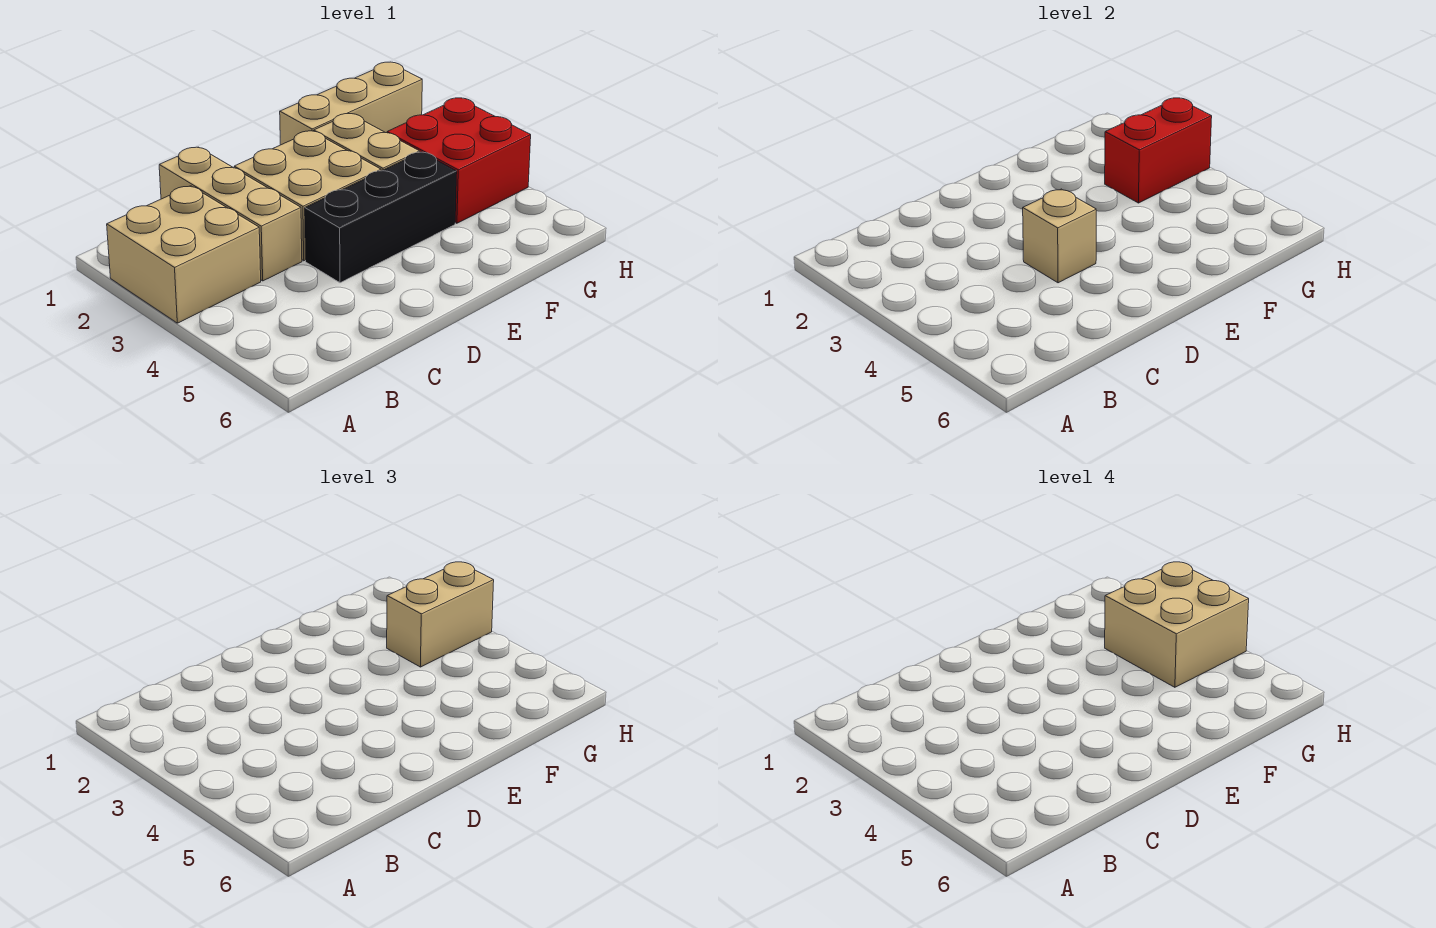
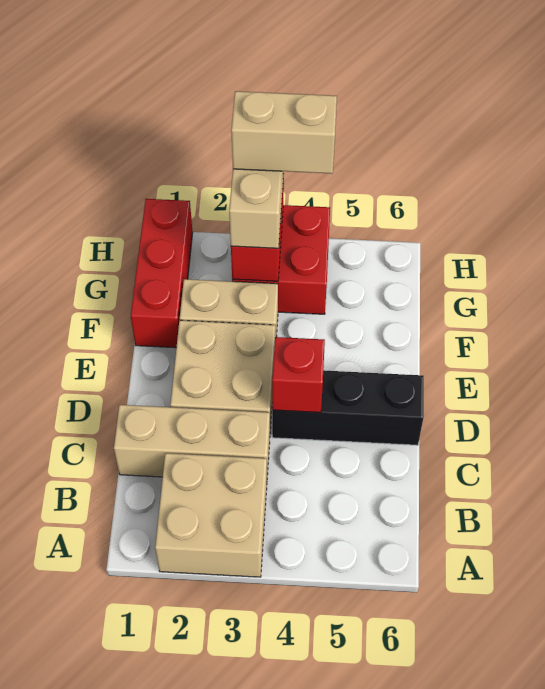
black 1x3 brick [305,152,457,283] -> black 1x3 brick turned to [272,370,424,445]
tan 1x1 brick [1023,189,1096,283] -> red 1x1 brick [272,337,325,412]
tan 1x3 brick [280,62,422,145] -> red 1x3 brick [131,199,193,348]
tan 2x2 brick [1105,562,1249,687] -> tan 1x2 brick [231,91,337,174]

